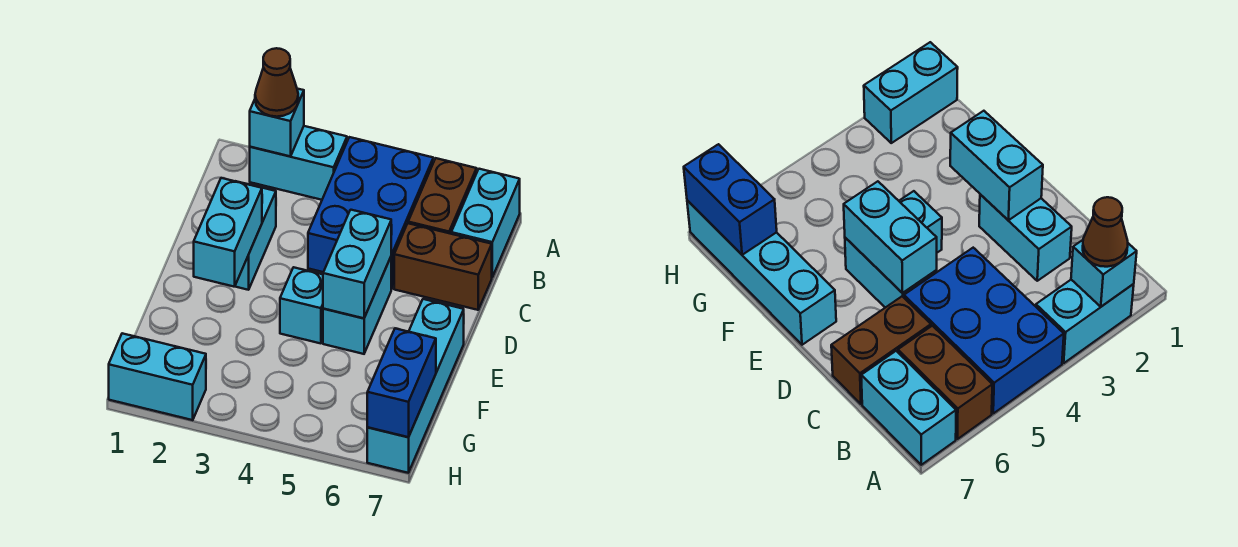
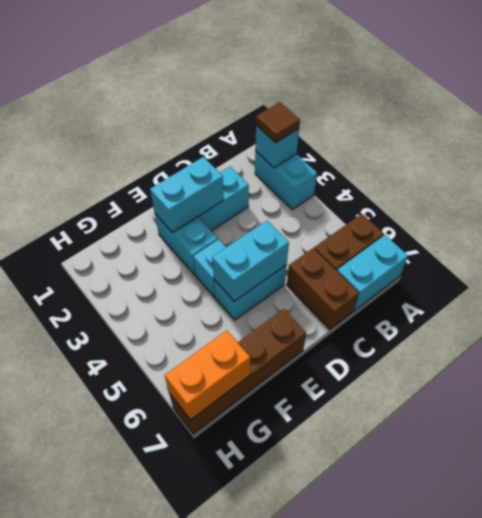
brown 1x1 cone [255,48,298,117] -> brown 1x1 tile [256,102,300,143]
blue 2x3 brick [308,137,433,289] -> none
cyan 1x4 brick [367,299,464,473] -> brown 1x4 brick [169,309,306,434]
blue 1x2 brick [367,328,436,437] -> orange 1x2 brick [165,331,250,420]
cyan 1x2 brick [109,333,206,420] -> cyan 1x2 brick moved to [155,214,218,275]

